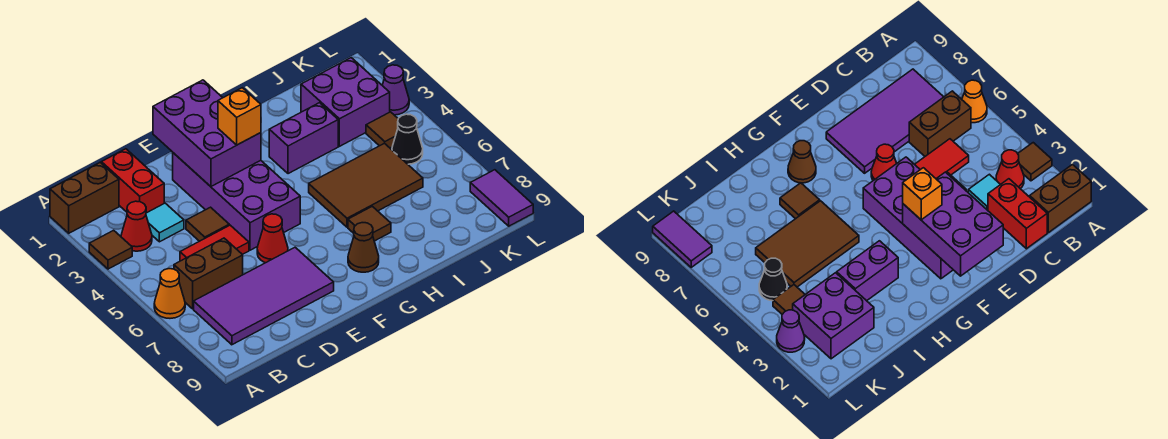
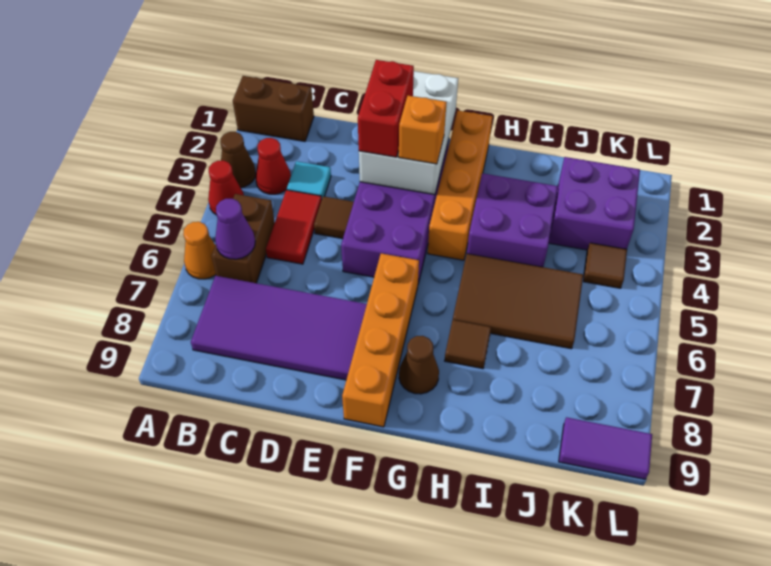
brown 1x1 tile [89,230,132,269] -> brown 1x1 cone [220,132,256,188]
brown 1x2 brick [174,238,243,309] -> brown 1x2 brick turned to [211,194,275,283]
red 1x2 brick [101,149,164,213] -> red 1x2 brick moved to [358,60,414,157]
red 1x2 tile [180,225,249,261] -> red 1x2 tile turned to [266,190,322,264]
purple 2x3 brick [153,80,261,186] -> white 2x3 brick [359,71,458,195]
red 1x1 cone [257,214,288,263] -> red 1x1 cone moved to [208,160,244,214]
none -> orange 1x4 brick [342,253,419,427]
none -> orange 1x4 brick [428,111,492,260]
purple 1x2 brick [269,103,338,174] -> purple 2x2 brick [467,173,558,267]
black 1x1 cone [392,114,423,164] -> none
purple 1x1 cone [382,65,409,115] -> purple 1x1 cone moved to [215,199,255,259]
purple 1x2 tile [470,170,533,226] -> purple 1x2 tile turned to [559,417,652,479]

